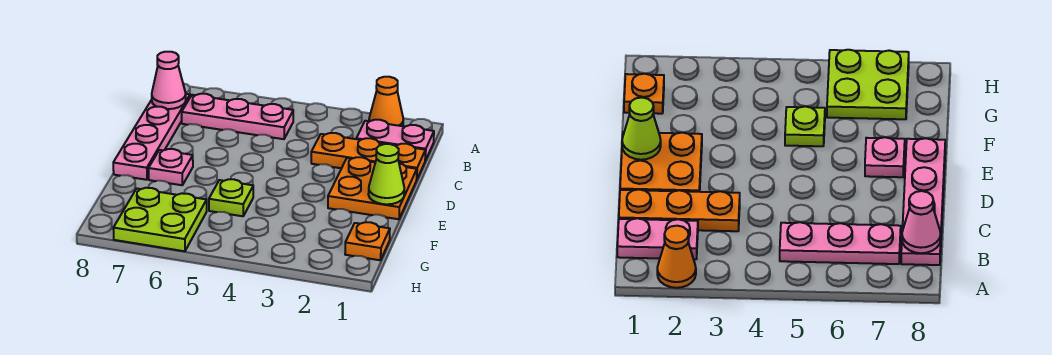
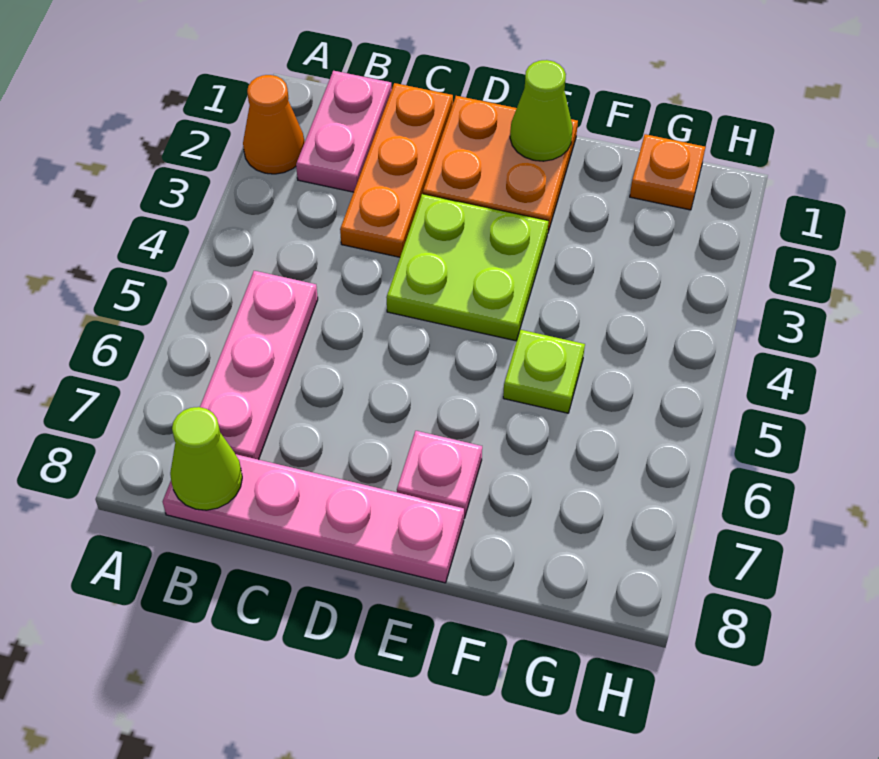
pink 1x1 cone [152,52,186,109] -> lime 1x1 cone [170,407,242,510]
lime 2x2 plate [113,188,207,251] -> lime 2x2 plate moved to [386,194,548,341]

